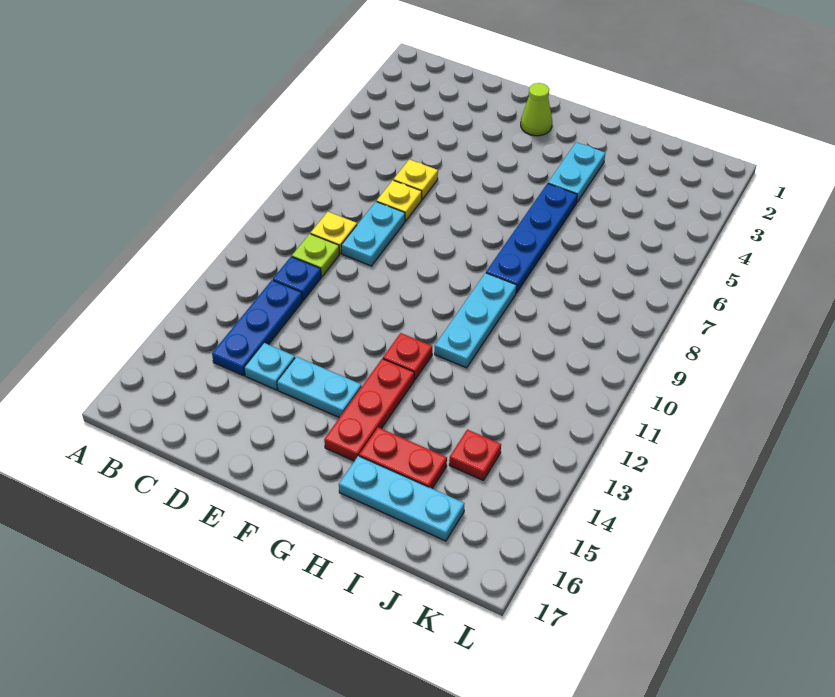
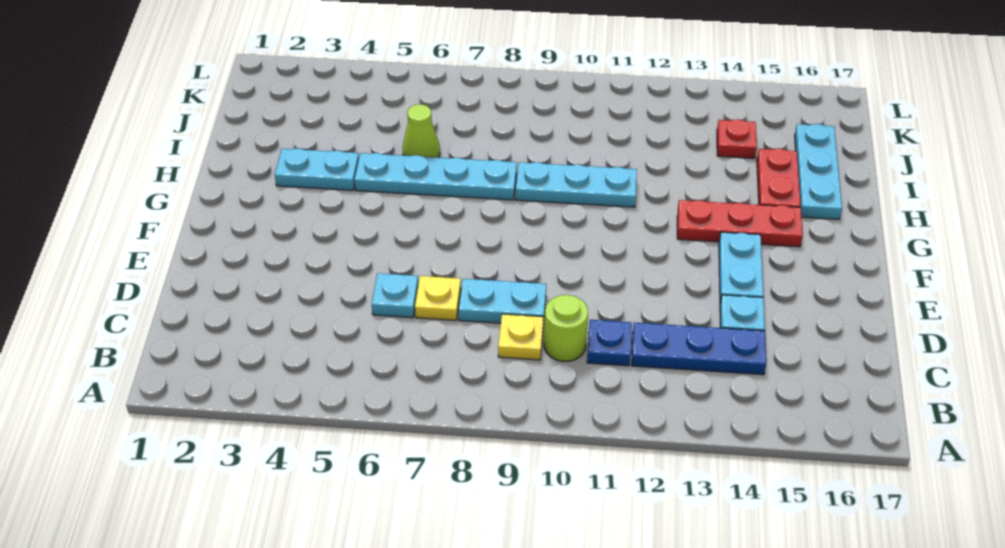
lime 1x1 plate [292,234,340,277] -> lime 1x1 round brick [544,295,588,361]
yellow 1x1 plate [394,159,438,199] -> cyan 1x1 plate [372,273,418,318]
lime 1x1 cone [521,83,552,136] -> lime 1x1 cone moved to [403,104,440,158]
red 1x1 plate [383,333,432,380] -> none
blue 1x4 plate [486,184,577,293] -> cyan 1x4 plate [354,153,517,200]

